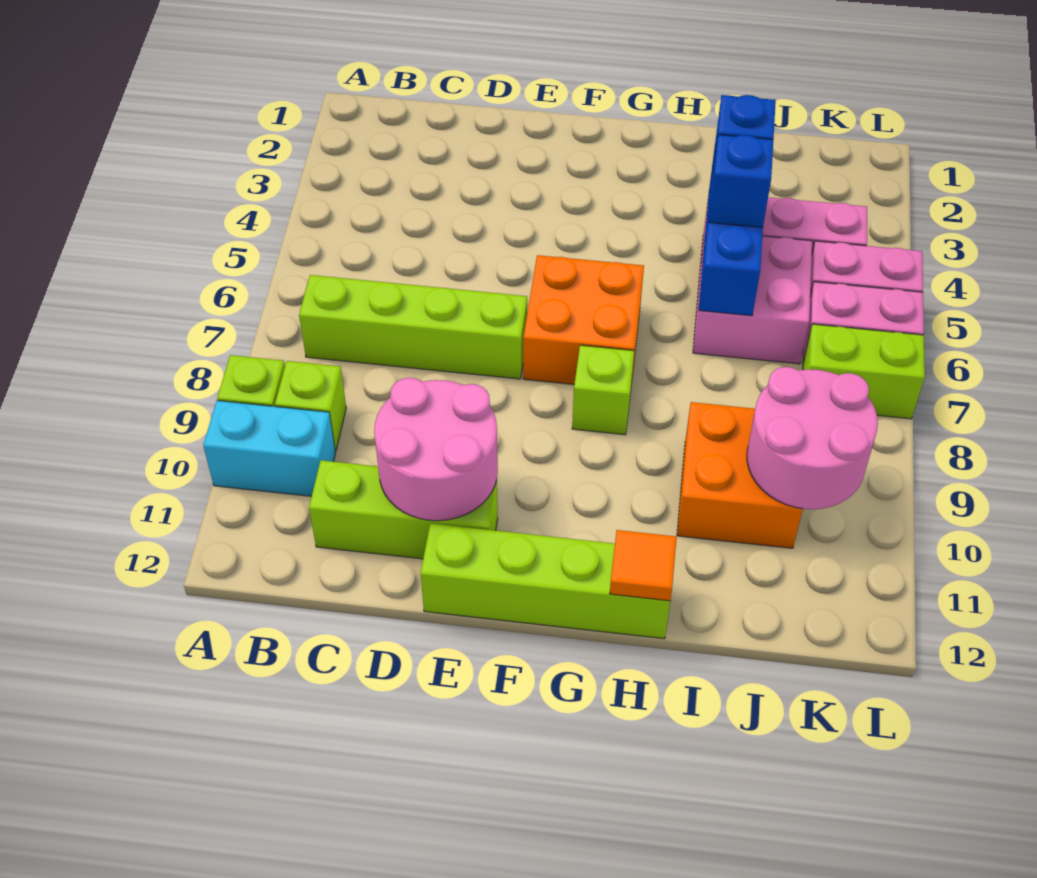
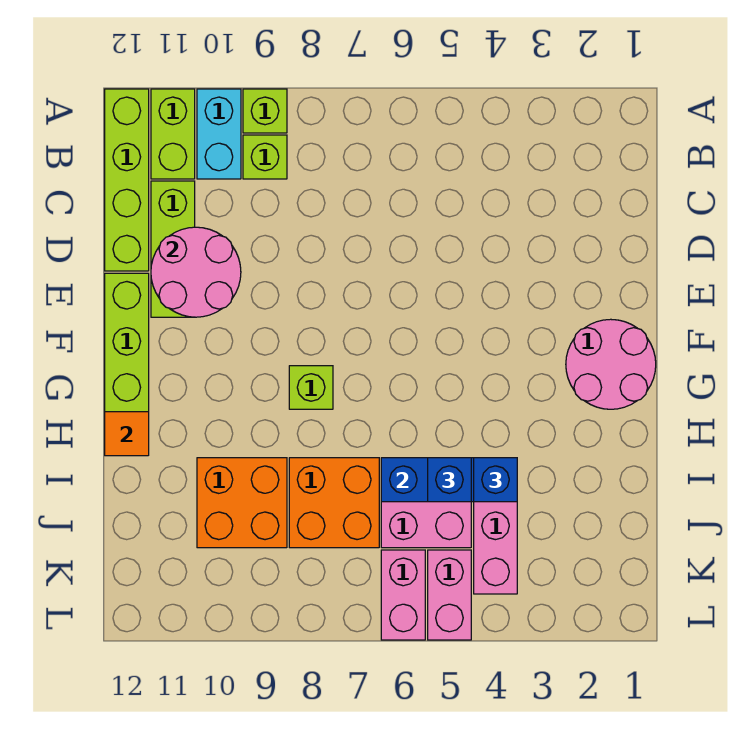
lime 1x4 brick [299,275,527,379] -> lime 1x4 brick moved to [105,89,149,271]
orange 2x2 brick [523,255,644,384] -> orange 2x2 brick moved to [289,458,379,548]
pink 2x2 round brick [747,367,878,509] -> pink 2x2 round brick moved to [566,319,656,409]
lime 1x2 brick [803,324,925,419] -> lime 1x2 brick moved to [151,89,195,179]

